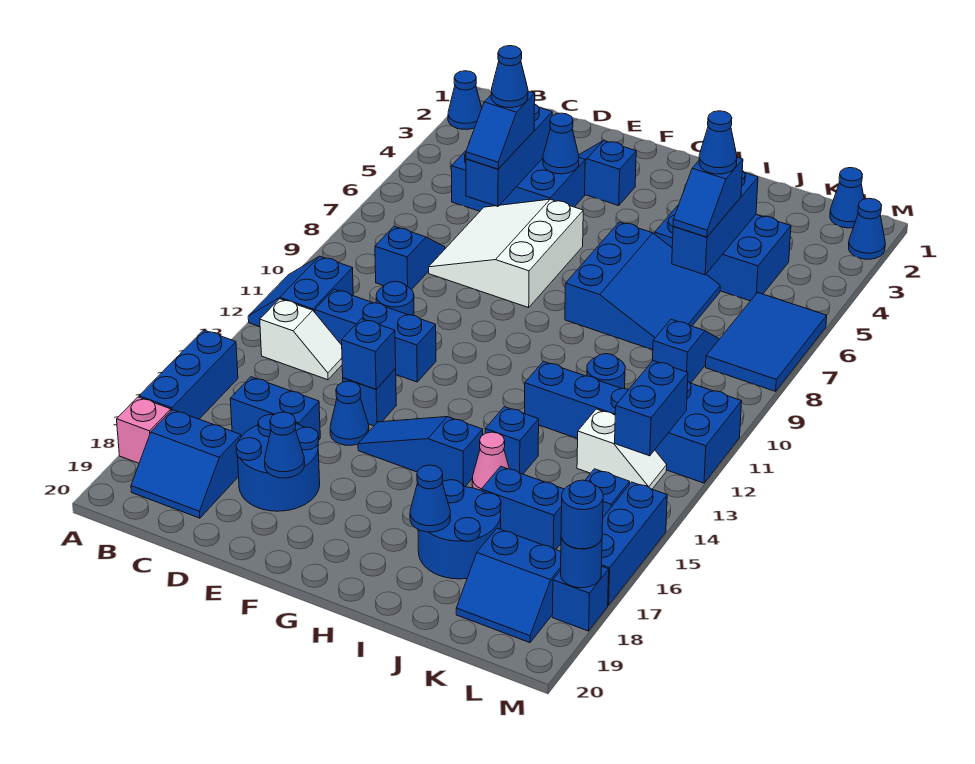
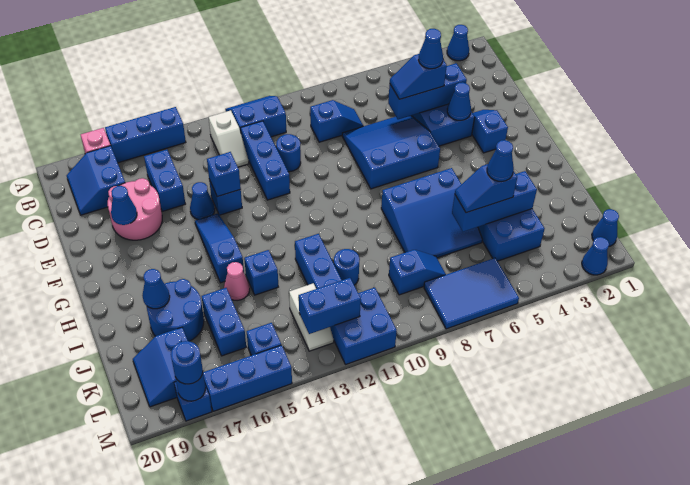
white 3x3 slope [429,199,583,308] -> blue 3x3 slope [342,116,440,189]
blue 2x2 round brick [236,414,320,511] -> pink 2x2 round brick [108,178,162,240]

